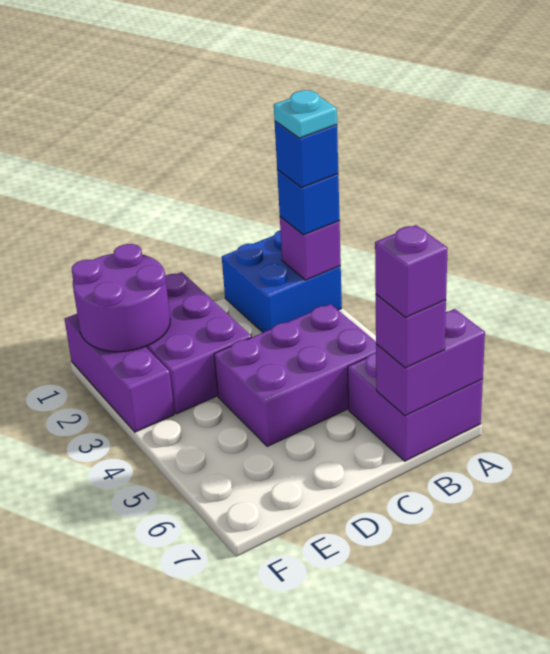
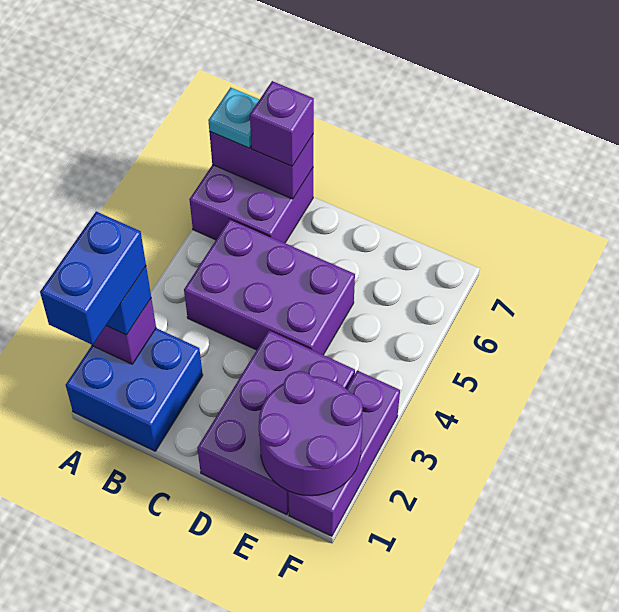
blue 1x1 brick [275,121,338,188] -> blue 1x2 brick [40,212,146,345]
cyan 1x1 plate [274,90,337,138] -> cyan 1x1 plate moved to [208,88,260,148]
purple 1x1 brick [375,225,447,317] -> none

